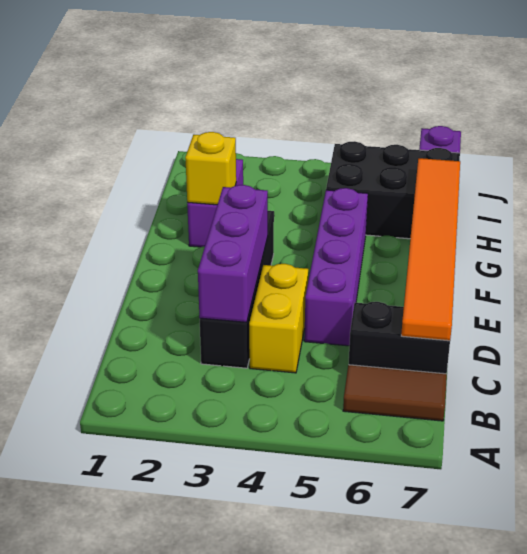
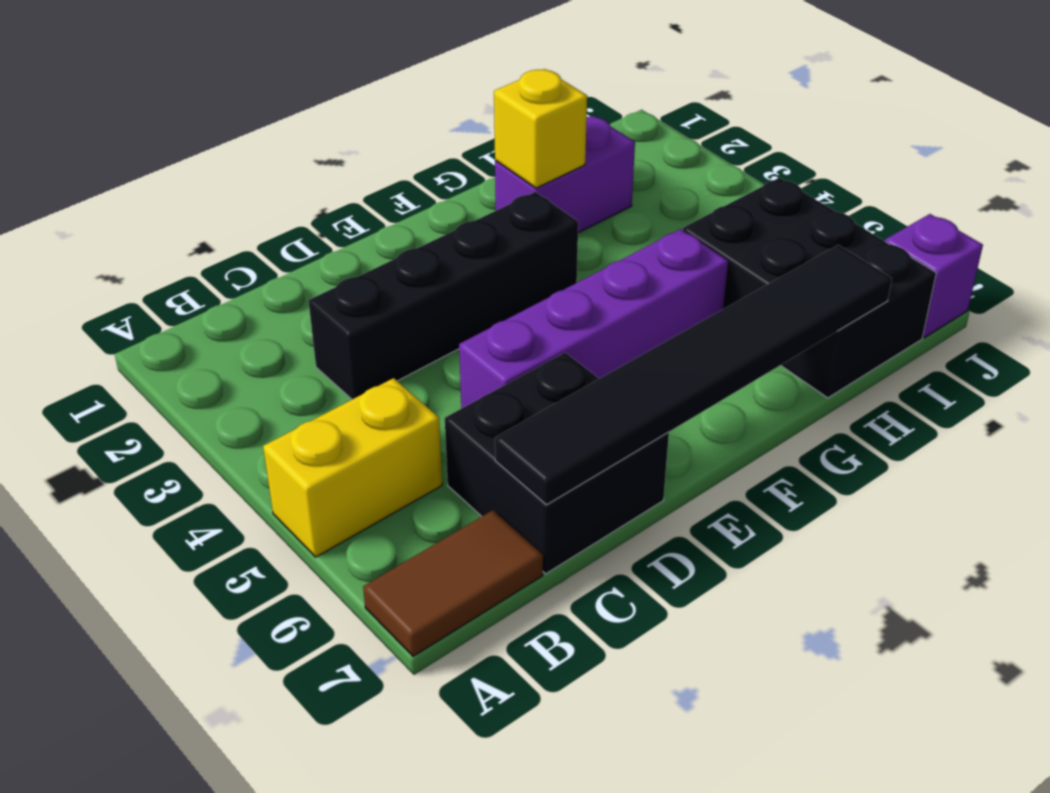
brown 1x2 tile [343,365,447,421] -> brown 1x2 tile turned to [363,510,543,657]
purple 1x3 brick [198,185,268,322] -> none
yellow 1x2 brick [249,264,308,373] -> yellow 1x2 brick moved to [263,378,442,557]
black 1x2 brick [349,302,450,374] -> black 2x2 brick [445,353,669,574]
orange 1x6 tile [401,158,460,341] -> black 1x6 tile [495,245,892,505]

